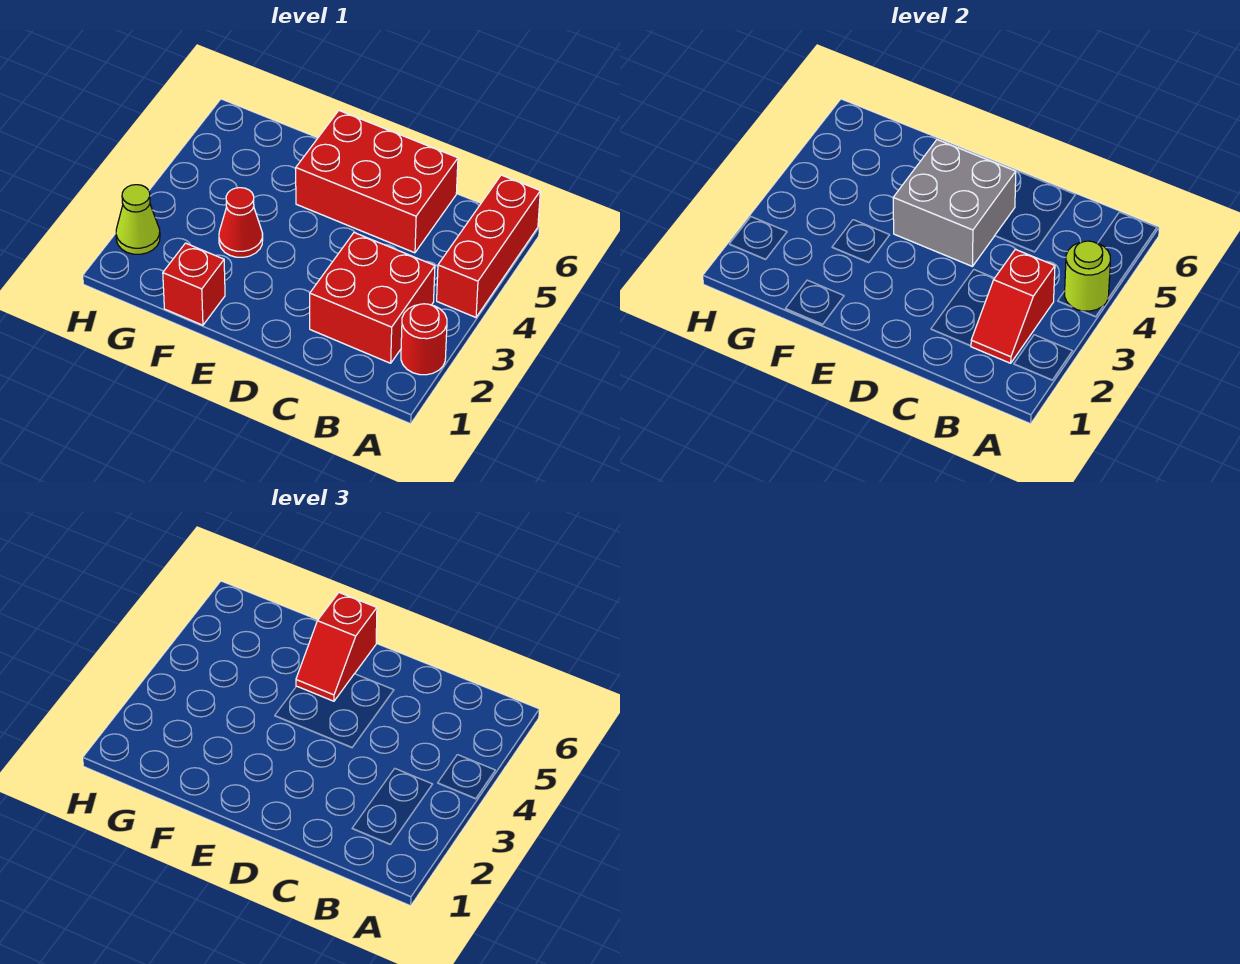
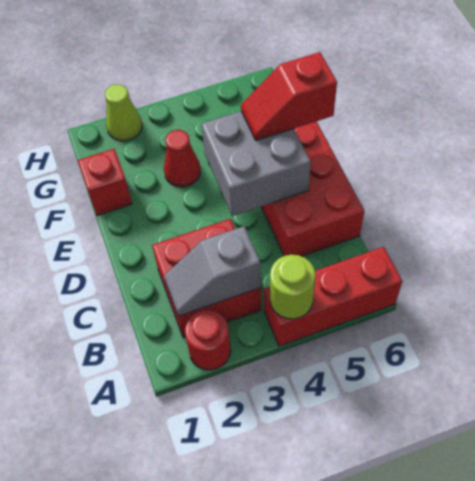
red 1x2 slope [971,249,1055,363] -> grey 1x2 slope [164,226,261,316]

